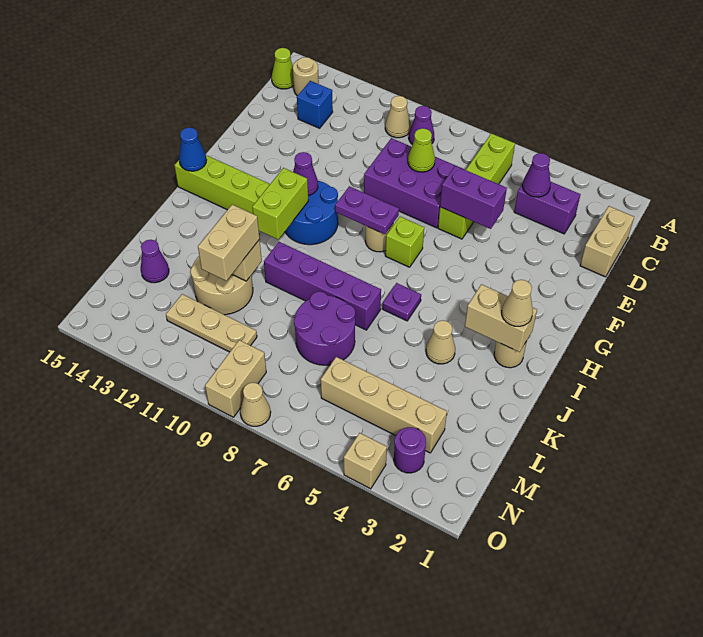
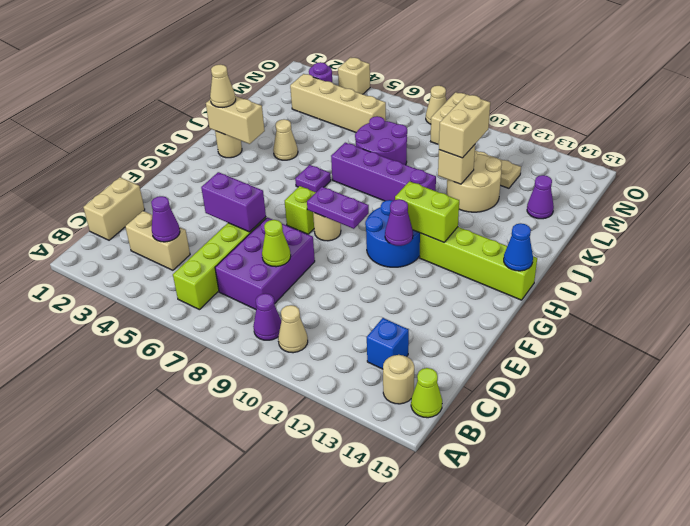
purple 1x2 brick [514,181,581,234] -> tan 1x2 brick [125,211,190,270]
purple 2x3 brick [364,138,463,228] -> purple 2x3 brick turned to [215,217,315,309]
lime 1x2 brick [252,168,308,239] -> lime 1x2 brick turned to [395,181,459,242]

